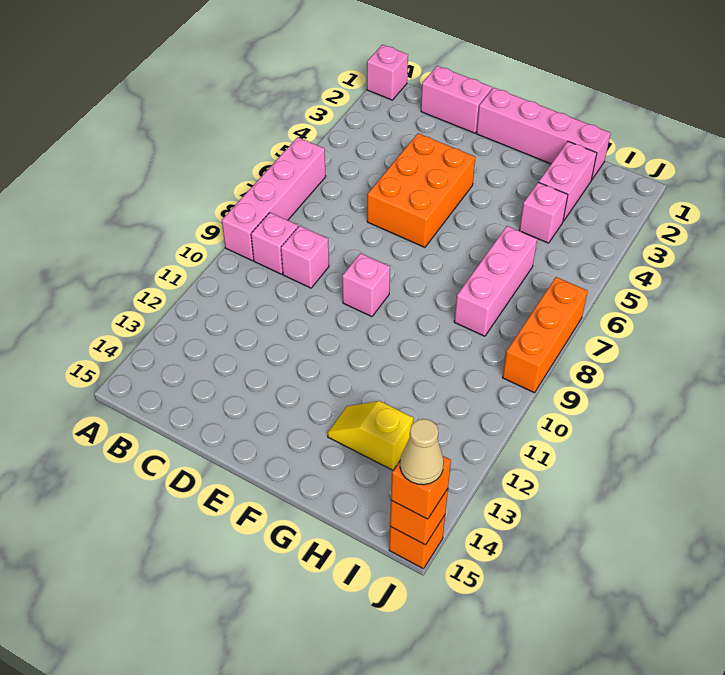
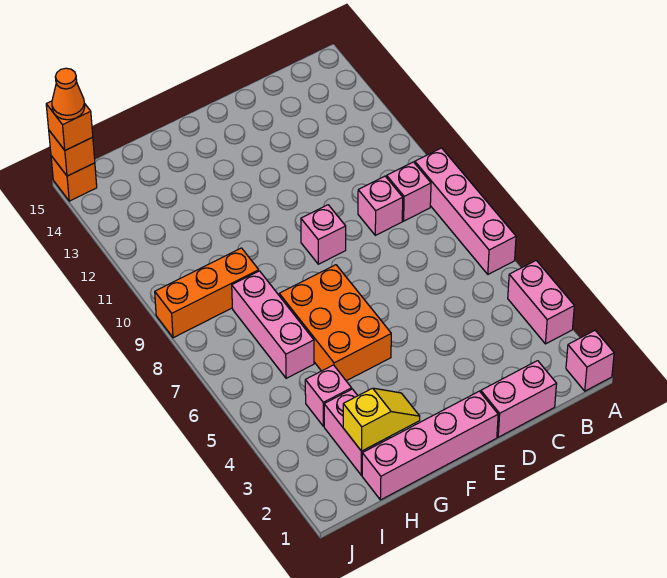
none -> pink 1x2 brick [508,261,574,344]
orange 2x3 brick [367,133,475,247] -> orange 2x3 brick moved to [279,265,391,381]
yellow 1x2 slope [328,401,413,470] -> yellow 1x2 slope moved to [343,388,420,451]
orange 1x3 brick [502,277,588,393] -> orange 1x3 brick turned to [155,248,259,338]
tan 1x1 cone [400,419,444,485] -> orange 1x1 cone [52,68,85,120]

